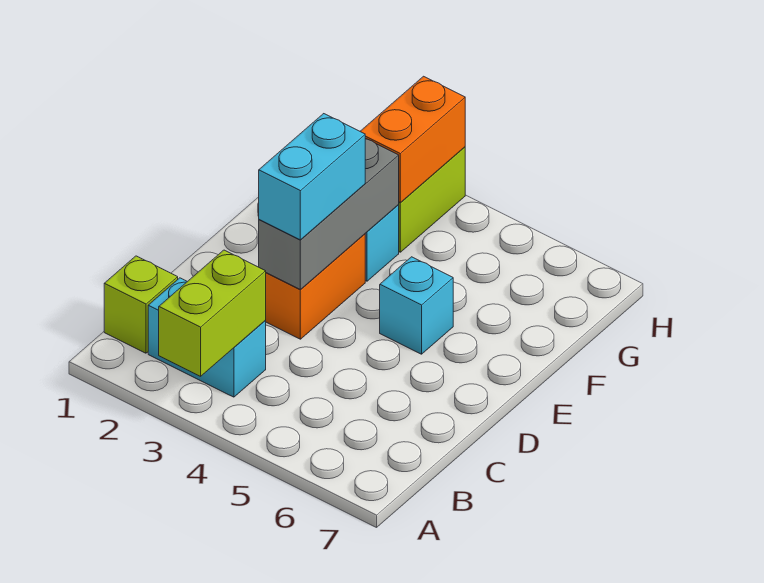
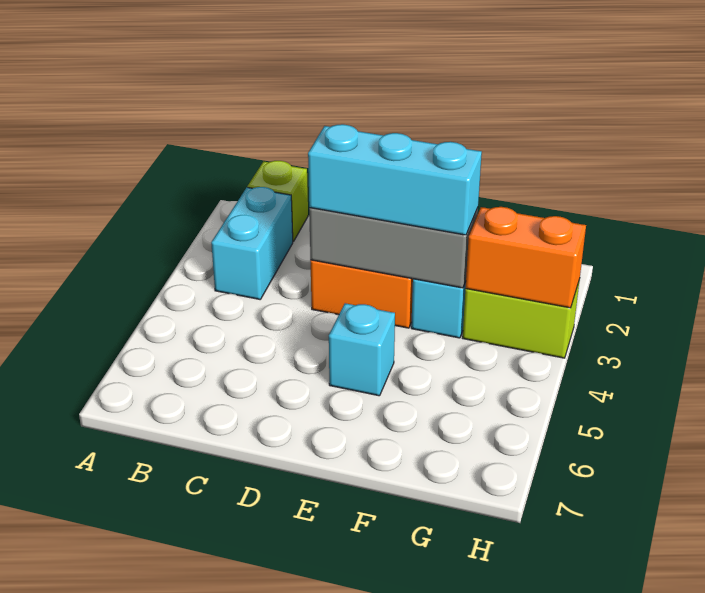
lime 1x2 brick [159,250,266,376] -> none
cyan 1x2 brick [259,114,365,240] -> cyan 1x3 brick [308,124,482,235]

